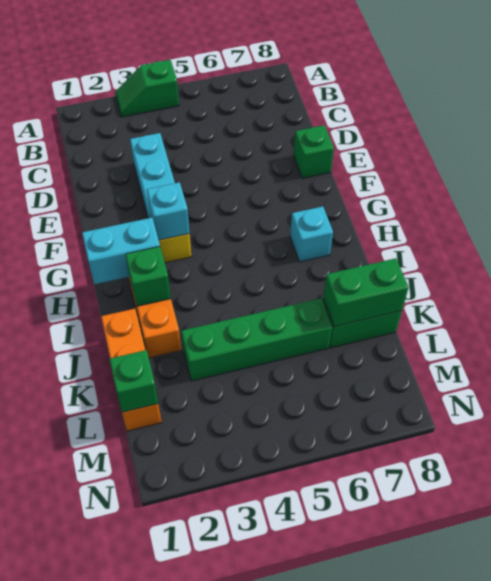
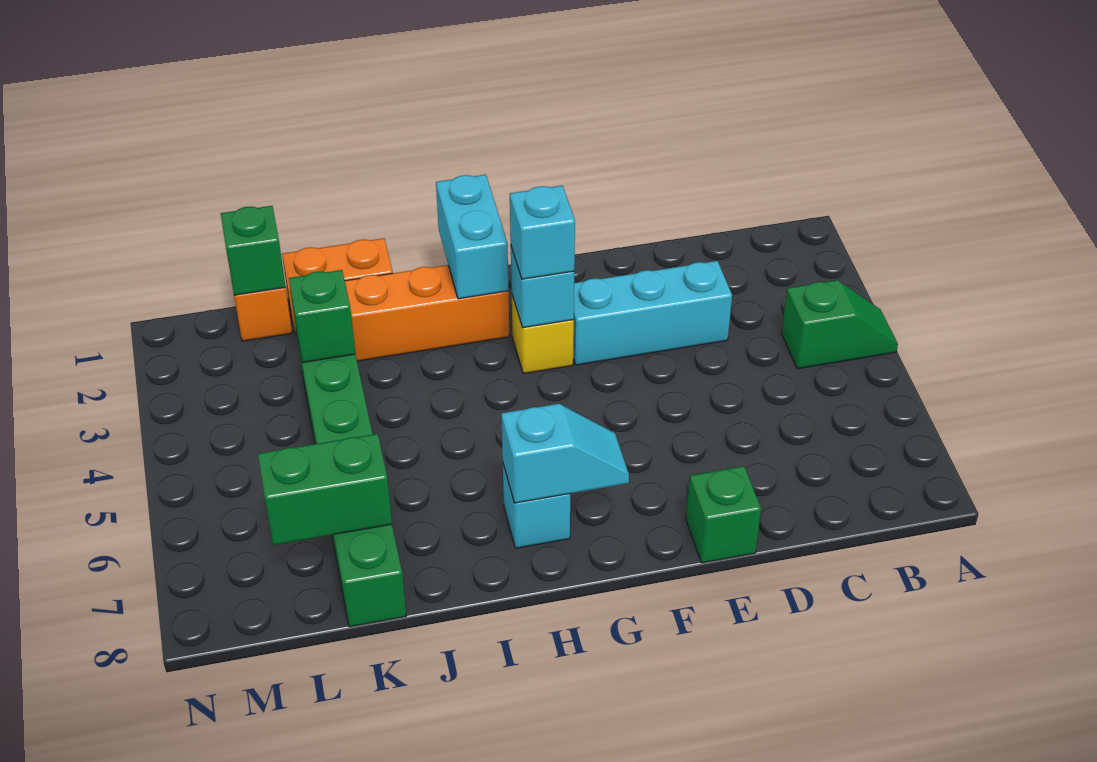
green 1x2 slope [115,60,179,117] -> green 1x2 slope turned to [782,280,898,369]
none -> cyan 1x1 brick [510,186,575,279]
none -> cyan 1x2 slope [501,404,629,503]
green 1x1 brick [126,247,171,306] -> green 1x1 brick moved to [289,270,355,363]
green 1x2 brick [323,258,409,327] -> green 1x2 brick turned to [258,434,392,545]

